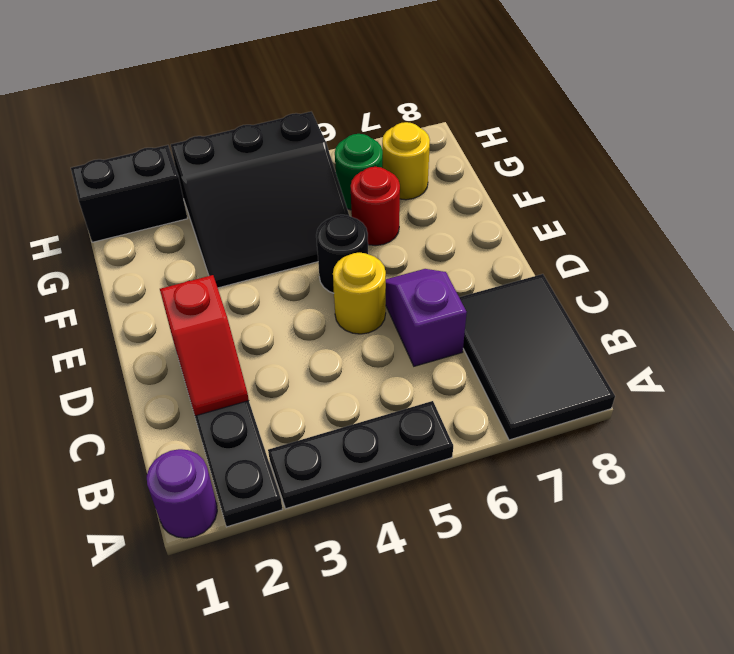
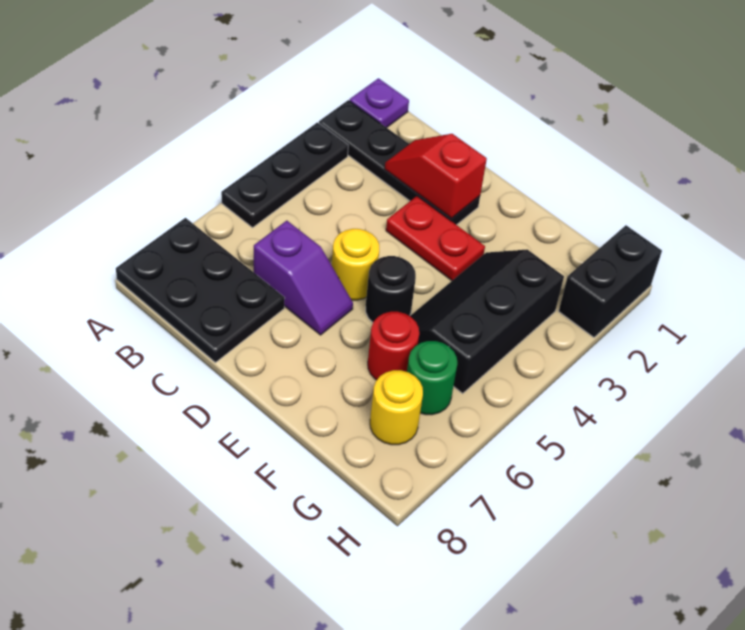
purple 1x1 round brick [147,449,217,538] -> purple 1x1 plate [350,78,409,128]
black 2x3 tile [459,274,615,440] -> black 2x3 plate [116,218,285,363]
none -> red 1x2 plate [386,196,485,281]
black 3x3 slope [171,112,349,288] -> black 2x3 slope [410,249,564,393]

